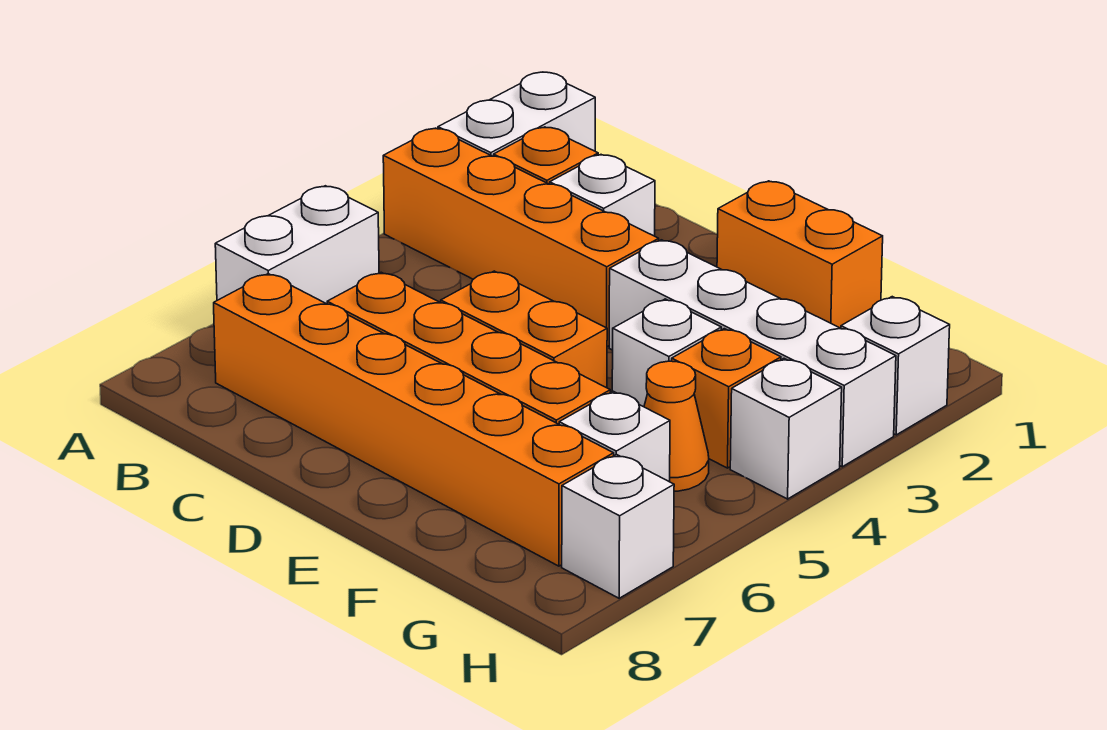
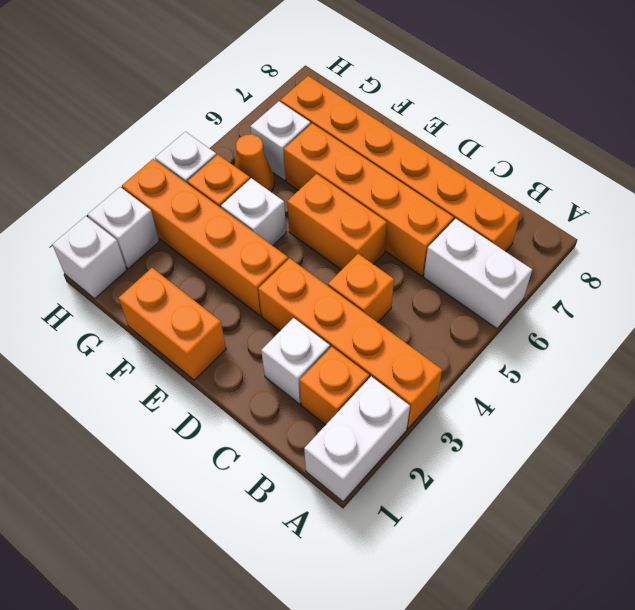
white 1x2 brick [215,186,379,304] -> white 1x2 brick turned to [424,219,532,328]
none -> orange 1x1 brick [328,254,394,322]
white 1x4 brick [609,240,896,467] -> orange 1x4 brick [122,159,288,316]
white 1x1 brick [562,454,674,598] -> white 1x1 brick moved to [52,216,127,298]

